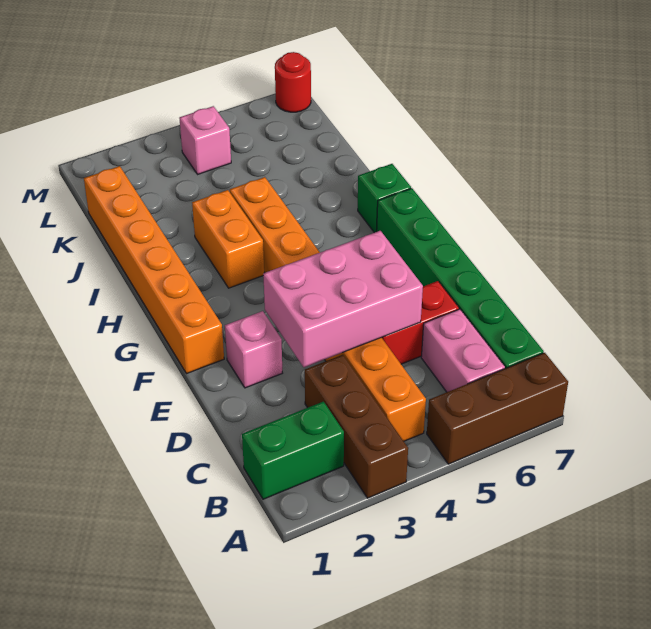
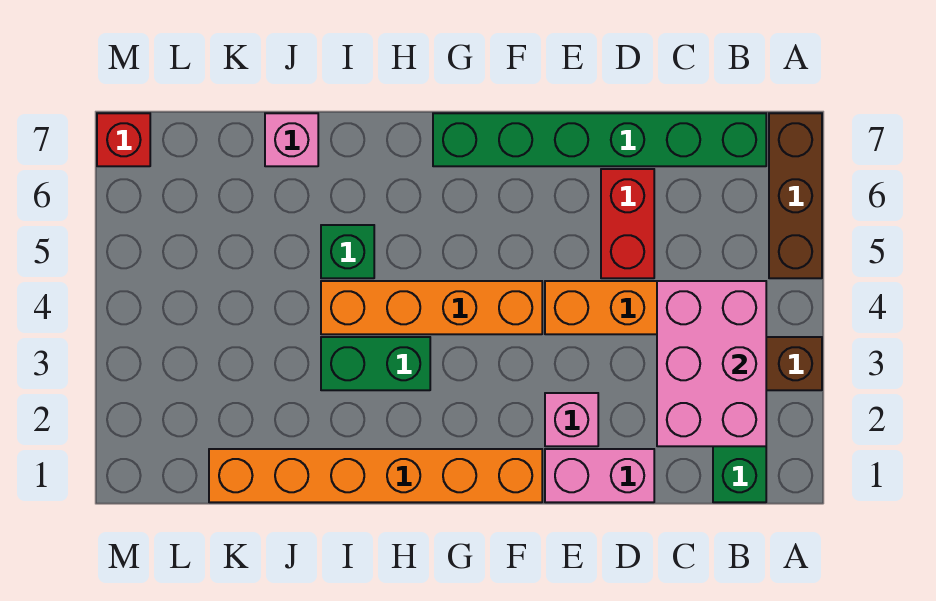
pink 1x2 brick [421,309,505,392] -> pink 1x2 brick moved to [545,449,654,502]
pink 2x3 brick [263,231,423,367] -> pink 2x3 brick moved to [657,281,766,446]
orange 1x2 brick [192,190,264,288] -> green 1x2 brick [321,337,430,390]
green 1x1 brick [358,164,411,233] -> green 1x1 brick moved to [321,225,374,278]
pink 1x1 brick [179,106,231,174] -> pink 1x1 brick moved to [265,113,318,166]
red 1x1 round brick [275,52,311,112] -> red 1x1 brick [97,113,150,166]

